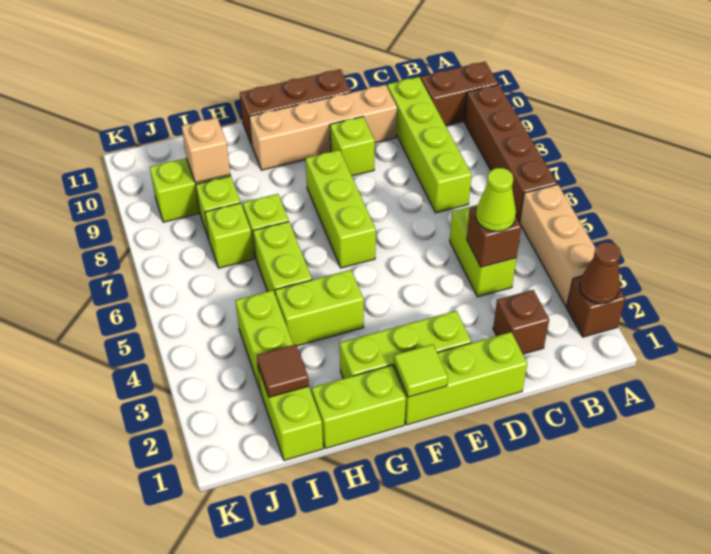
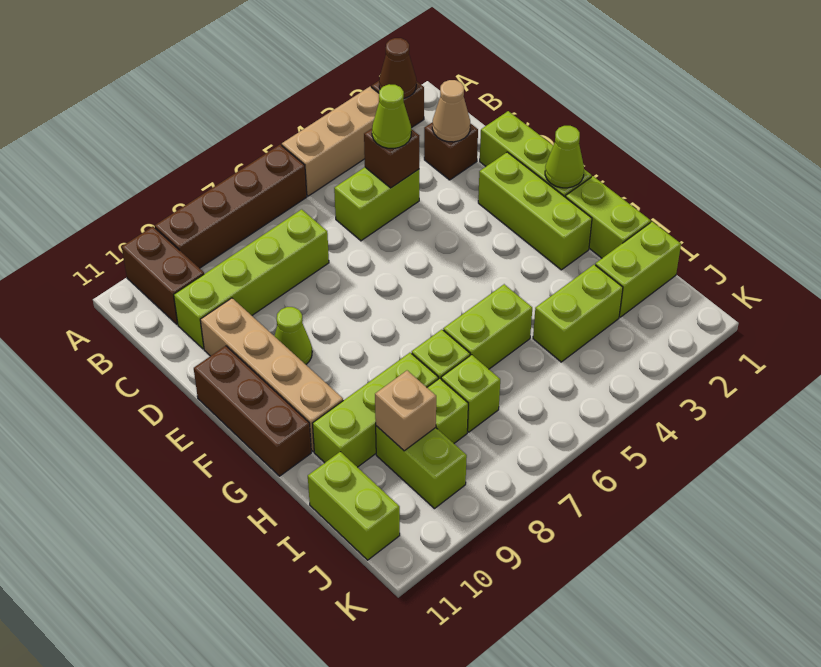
none -> tan 1x1 cone [432,80,470,142]
lime 1x1 brick [330,117,375,176] -> lime 1x1 cone [275,307,312,364]
lime 1x1 tile [394,344,448,397] -> lime 1x1 cone [545,126,584,188]
lime 1x3 brick [306,150,376,268] -> lime 1x3 brick moved to [313,353,438,467]
lime 1x2 brick [275,270,364,346] -> lime 1x2 brick moved to [308,452,400,560]
brown 1x1 tile [257,344,309,397] -> none

